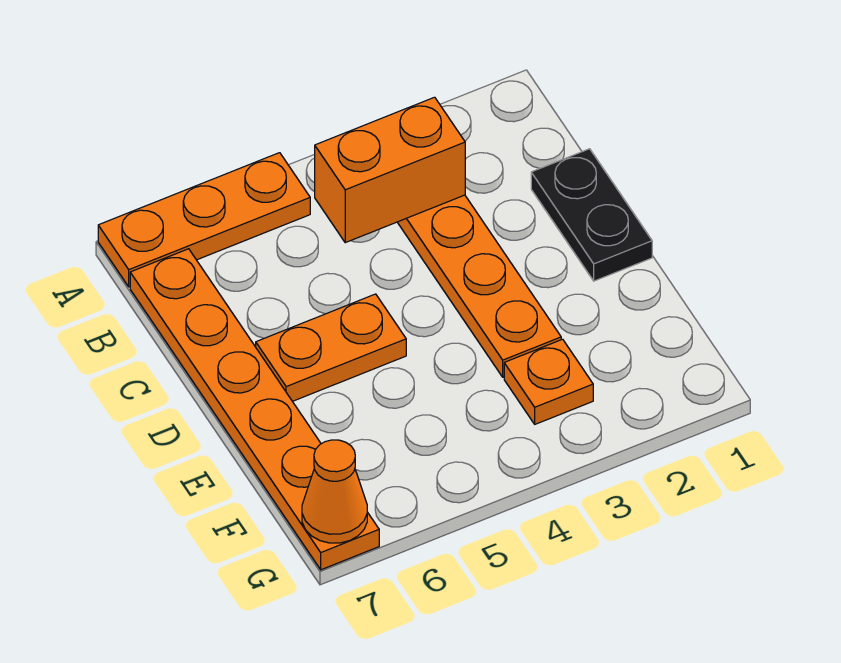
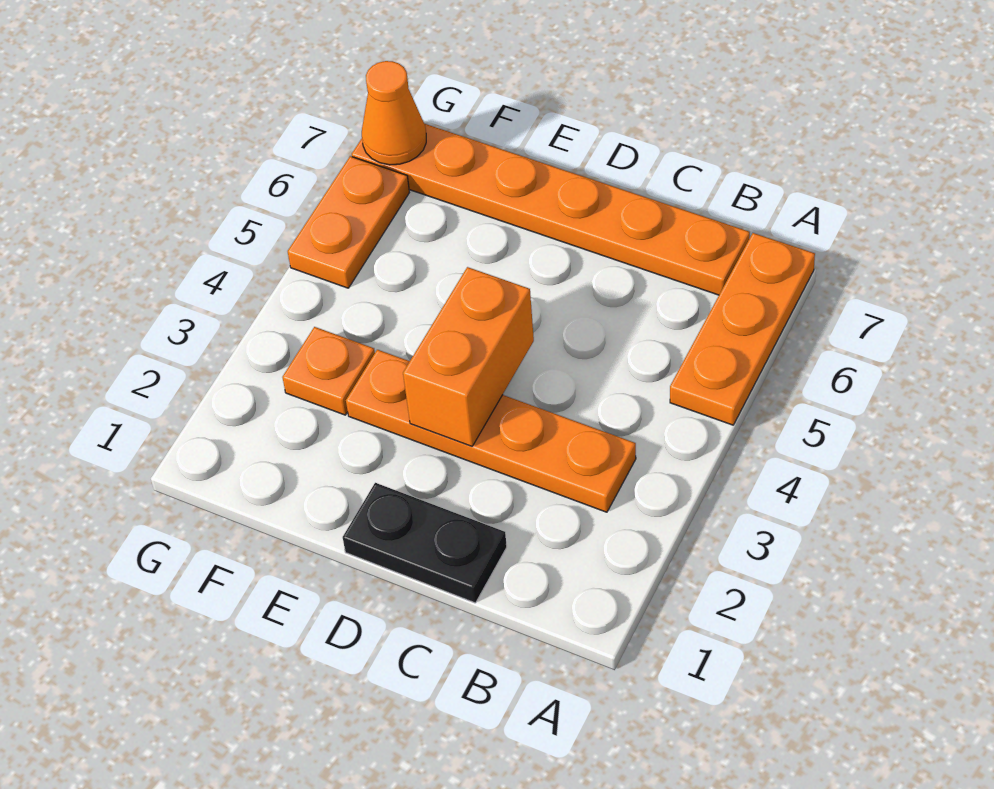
orange 1x2 brick [315,97,465,243] -> orange 1x2 brick moved to [403,267,534,446]
orange 1x2 plate [256,294,406,401] -> orange 1x2 plate moved to [288,156,409,288]

